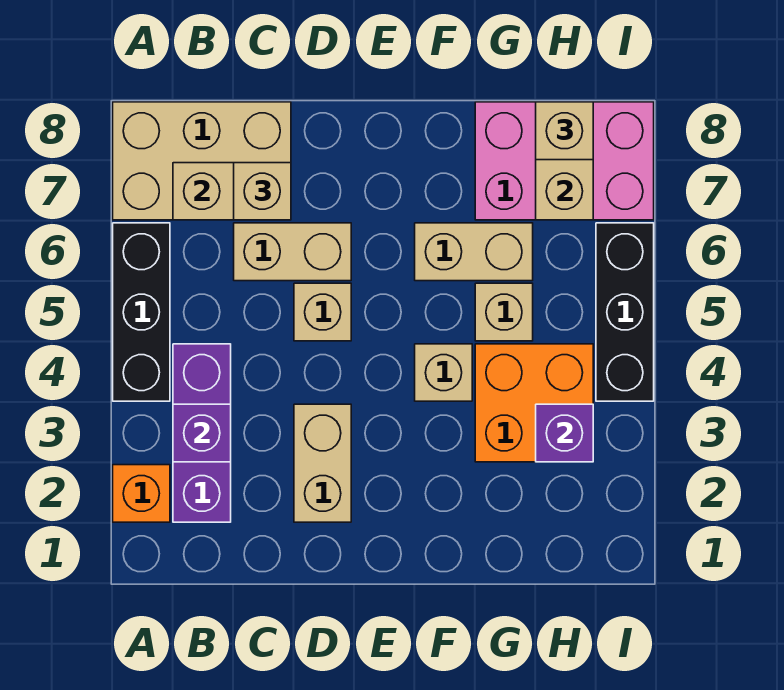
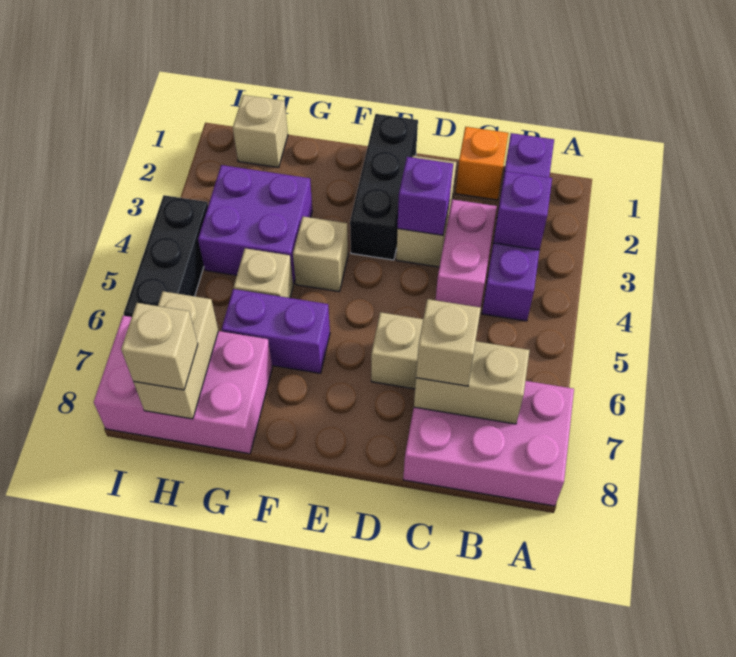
orange 1x1 brick [113,465,170,522] -> orange 1x1 brick moved to [456,127,508,200]
black 1x3 brick [113,223,170,401] -> black 1x3 brick moved to [350,114,418,260]
tan 2x3 brick [113,102,291,220] -> pink 2x3 brick [403,381,574,506]
purple 1x3 brick [173,344,231,522] -> purple 1x4 brick [482,133,554,321]
none -> pink 1x2 brick [436,199,497,307]
tan 1x1 brick [294,283,351,341] -> tan 1x1 brick moved to [233,95,288,167]
tan 1x2 brick [415,223,533,281] -> purple 1x2 brick [222,289,330,373]
orange 2x2 brick [475,344,593,462] -> purple 2x2 brick [198,165,312,284]
purple 1x1 brick [536,404,593,462] -> purple 1x1 brick moved to [397,157,453,235]

